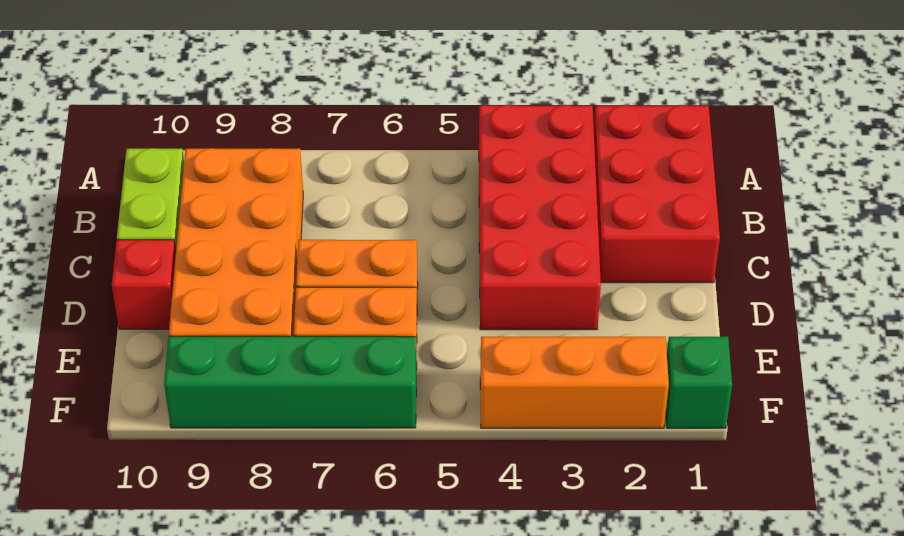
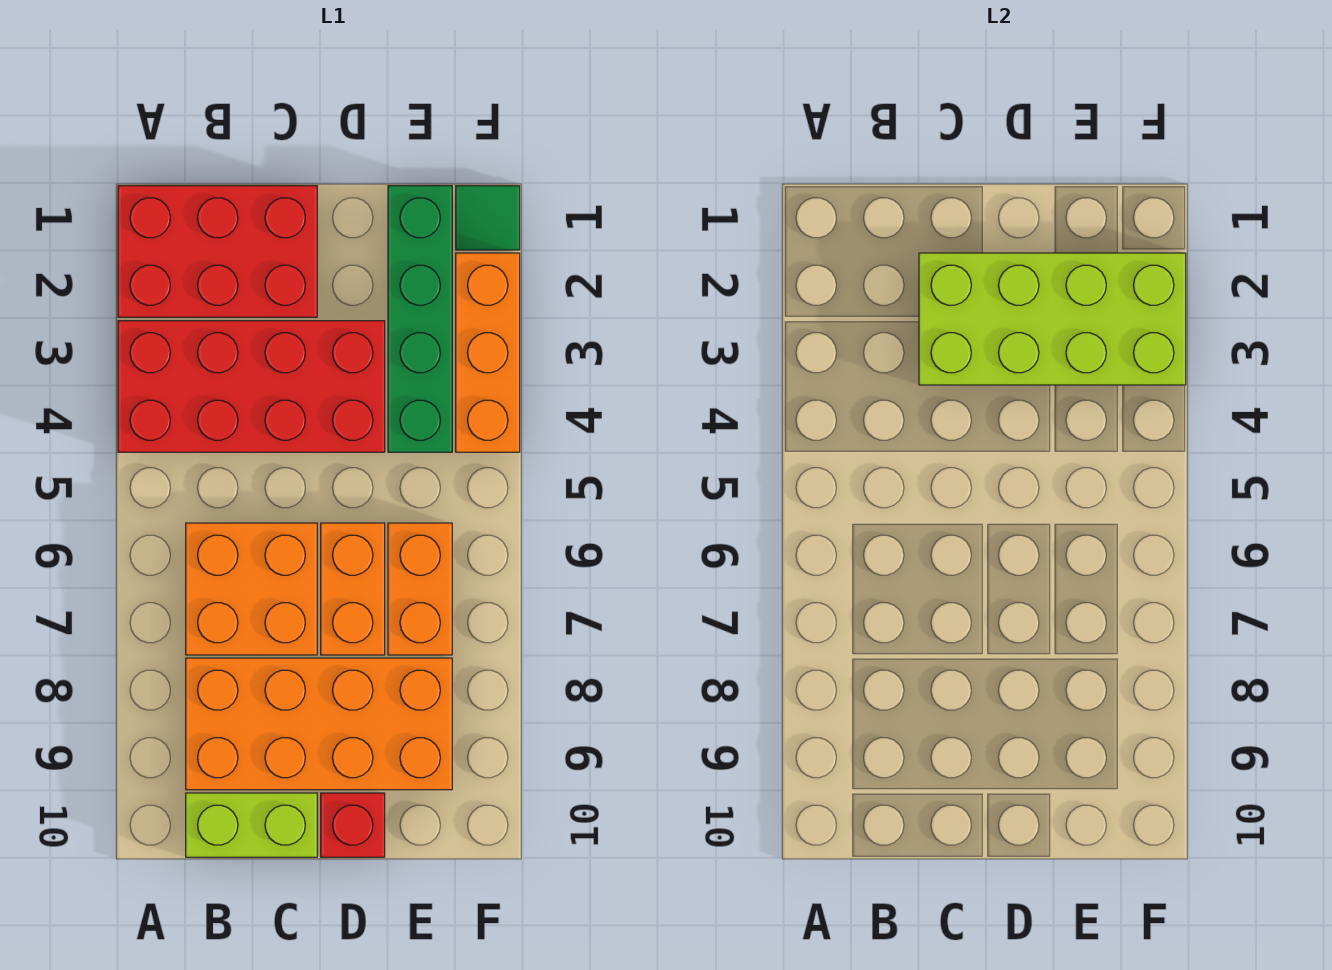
none -> orange 2x2 brick [186,523,317,655]
none -> lime 2x4 brick [919,253,1186,385]
green 1x1 brick [666,337,732,428] -> green 1x1 tile [456,186,520,250]
green 1x4 brick [164,336,416,428] -> green 1x4 brick moved to [388,186,452,452]

